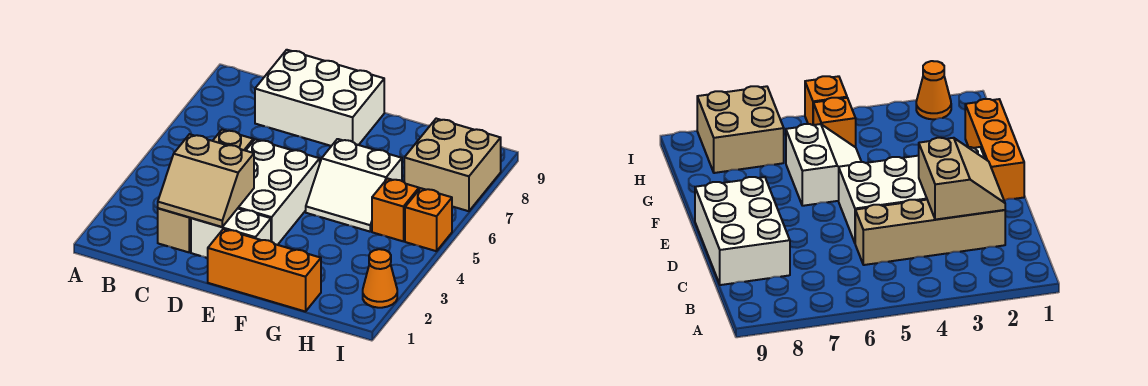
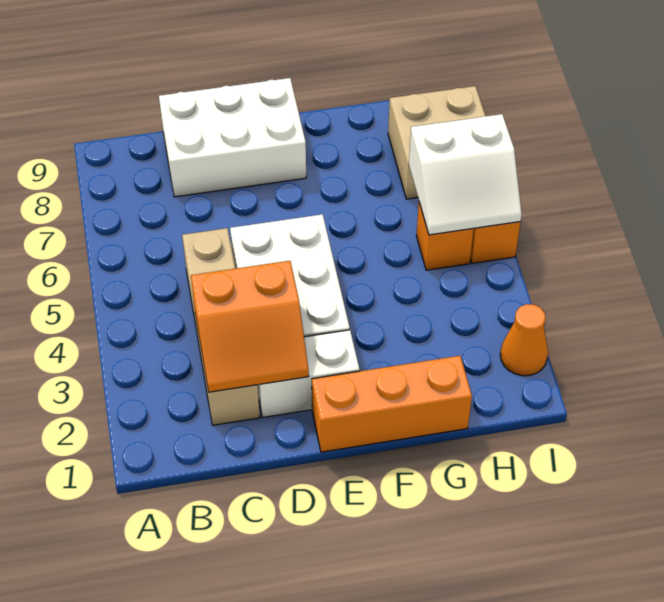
tan 2x2 slope [158,134,254,227] -> orange 2x2 slope [191,261,309,392]
white 2x2 slope [306,139,402,232] -> white 2x2 slope moved to [409,114,522,235]

